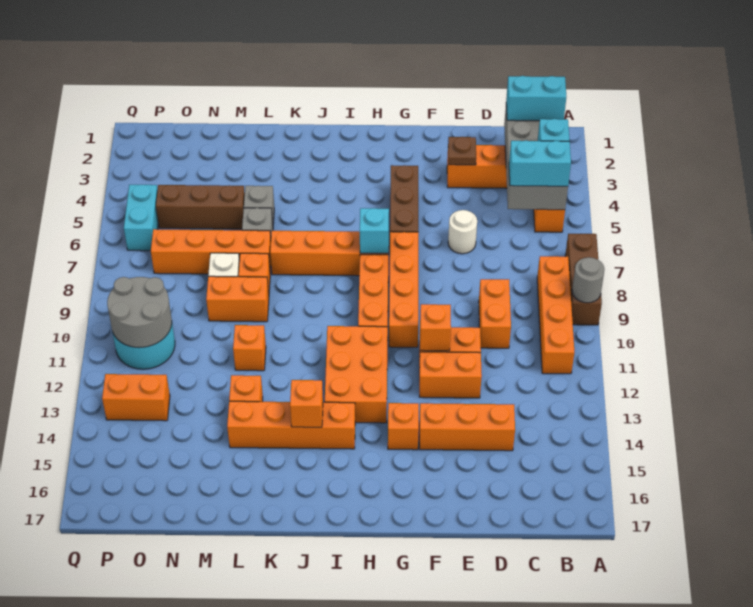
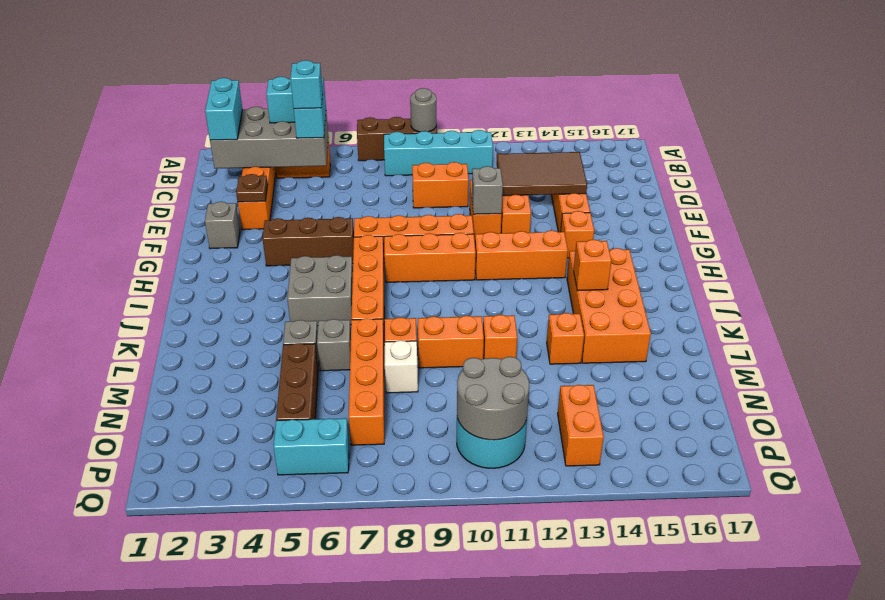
orange 1x4 brick [537,256,574,374] -> cyan 1x4 brick [384,130,493,176]
none -> brown 2x3 tile [496,152,587,196]
white 1x1 round brick [448,210,477,254] -> none
none -> grey 1x1 brick [205,202,240,249]
orange 1x1 brick [420,304,451,351] -> grey 1x1 brick [472,166,503,214]
cyan 1x1 brick [360,208,389,253] -> cyan 1x1 brick moved to [290,60,323,109]
orange 2x3 brick [325,326,388,423] -> orange 1x3 brick [475,230,568,280]
none -> grey 2x2 brick [287,255,353,326]
orange 1x4 brick [227,401,355,449] -> orange 2x4 brick [567,248,651,363]
orange 1x2 brick [206,276,269,322] -> orange 1x2 brick turned to [418,316,484,368]

